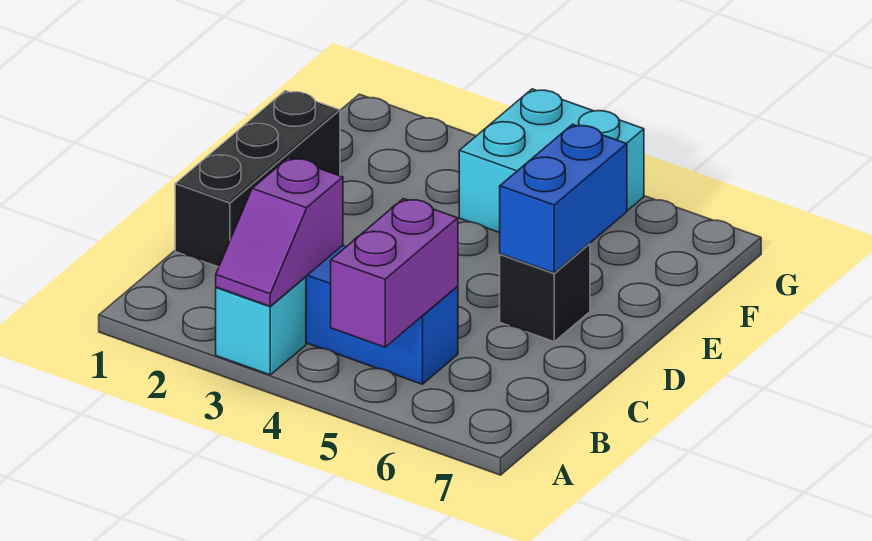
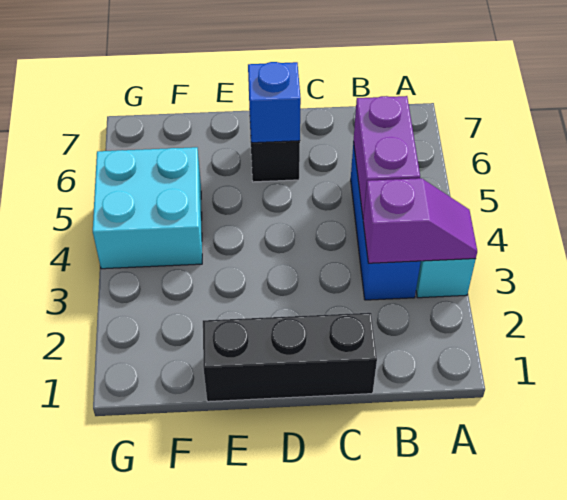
purple 1x2 brick [331,199,458,347] -> purple 1x2 brick turned to [354,96,420,219]
blue 1x2 brick [500,124,627,273] -> blue 1x1 brick [248,62,301,143]

